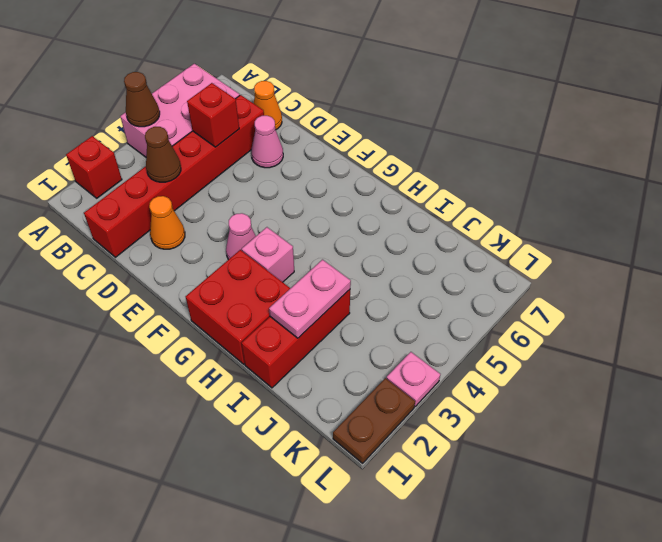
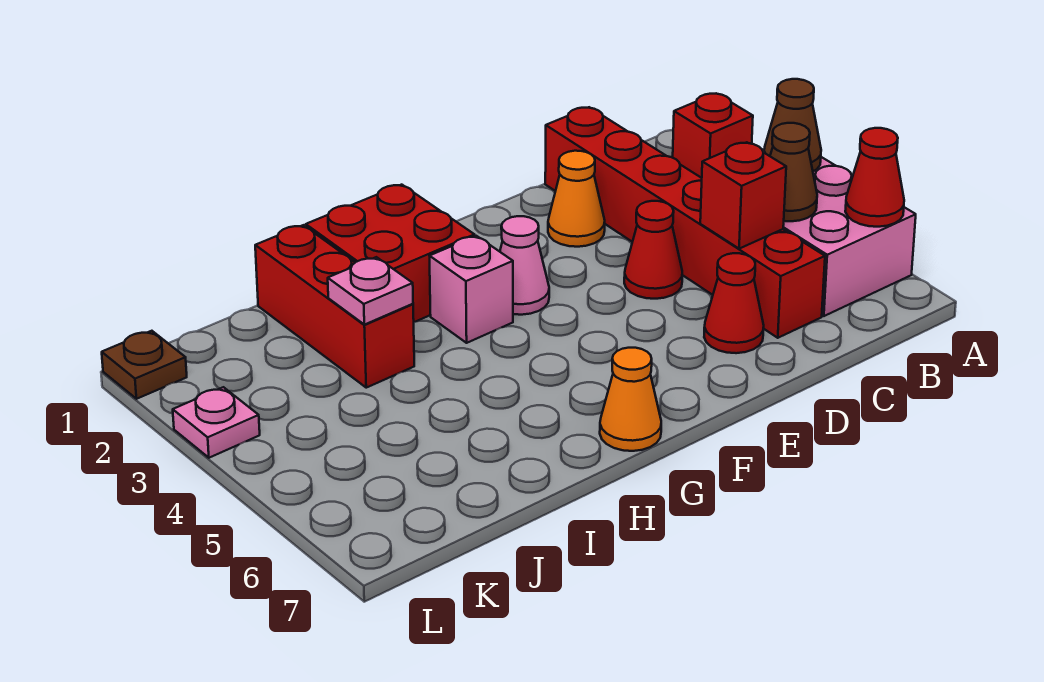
none -> red 1x1 cone [845,128,904,227]
brown 1x1 cone [145,127,181,182] -> brown 1x1 cone moved to [770,123,817,221]
orange 1x1 cone [253,81,282,130] -> orange 1x1 cone moved to [600,348,661,451]
none -> red 1x1 cone [624,201,682,299]
pink 1x1 cone [251,116,283,168] -> red 1x1 cone [704,253,764,353]
pink 1x2 plate [269,260,351,338] -> pink 1x1 plate [328,257,413,325]
brown 1x2 plate [333,378,415,463] -> brown 1x1 plate [102,331,187,399]

